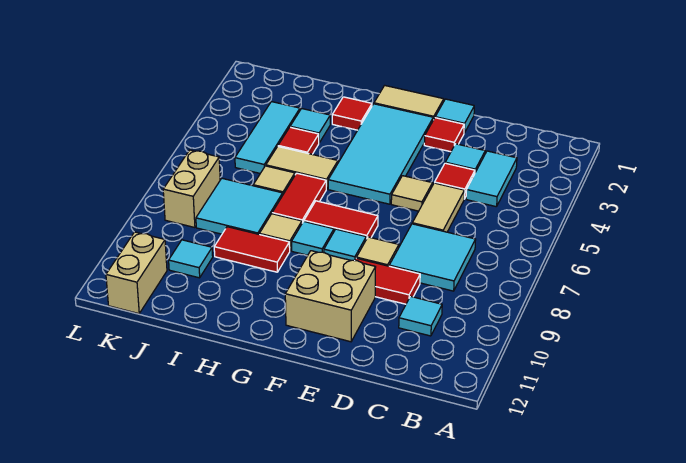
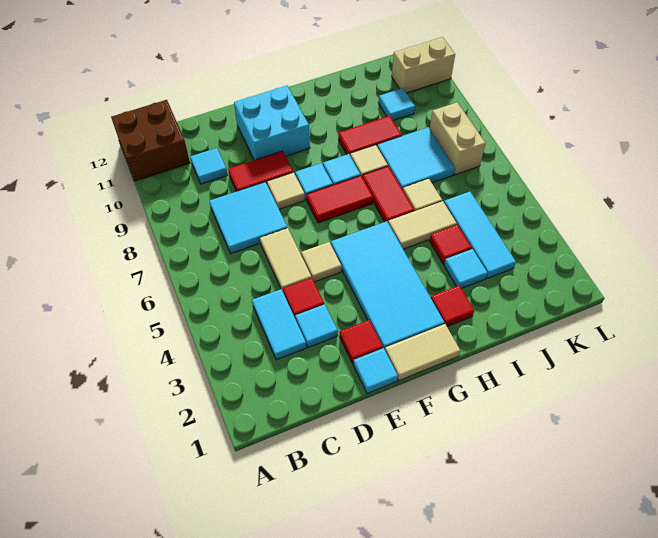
none -> brown 2x2 brick [111,100,190,181]
tan 2x2 brick [285,251,376,342] -> cyan 2x2 brick [234,86,310,160]
tan 1x2 brick [106,232,167,314] -> tan 1x2 brick turned to [392,37,455,93]

